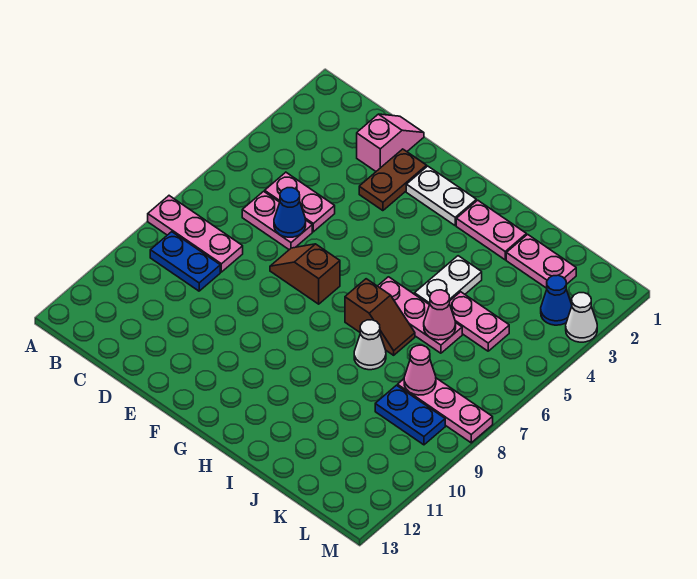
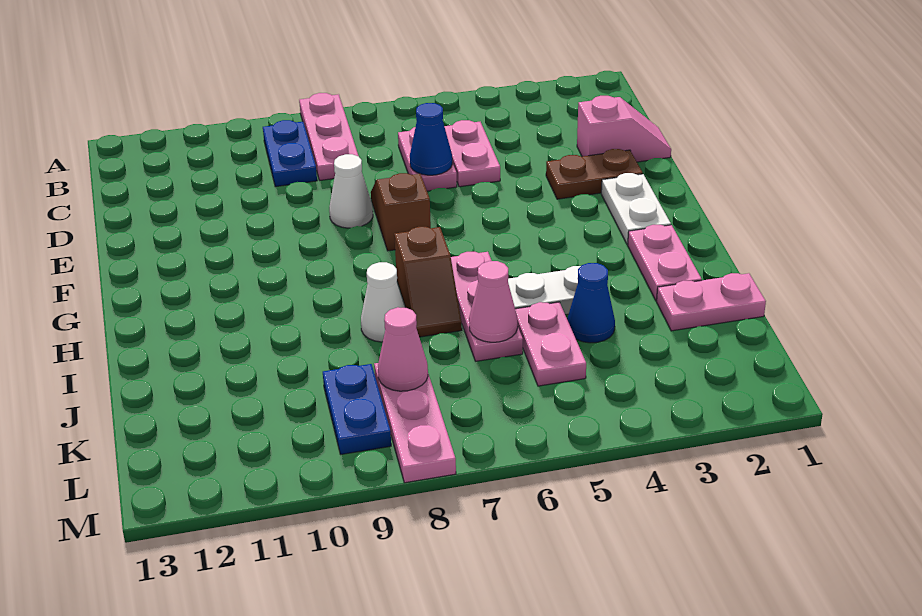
pink 1x2 plate [506,234,576,288] -> pink 1x2 plate turned to [657,273,766,331]
blue 1x1 cone [541,275,572,325] -> blue 1x1 cone moved to [567,263,615,343]
white 1x1 cone [566,293,597,342] -> white 1x1 cone moved to [329,154,373,228]

